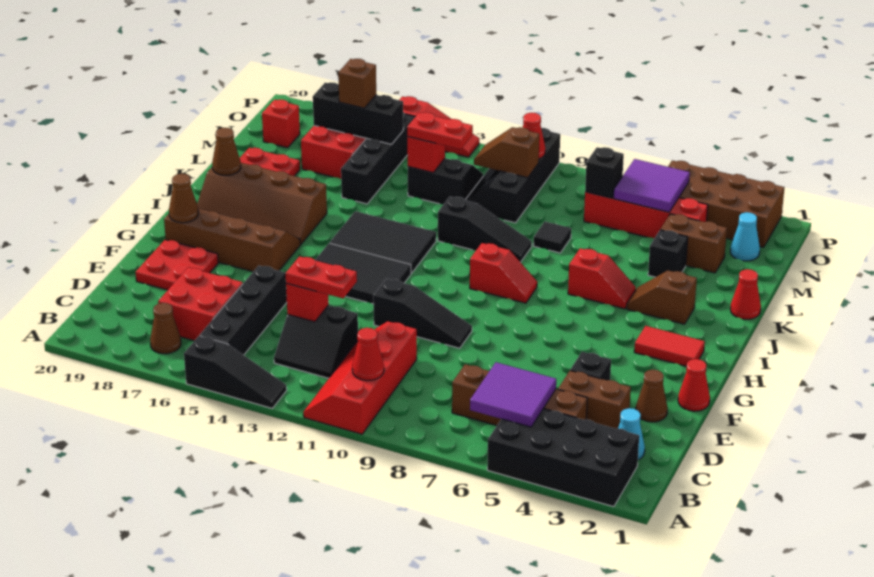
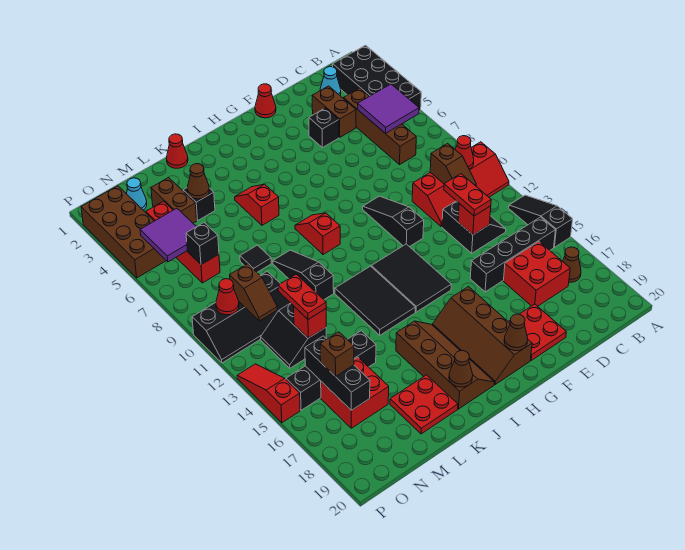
brown 1x1 cone [636,370,668,422] -> brown 1x1 cone moved to [187,164,209,199]
red 1x2 tile [634,326,705,366] -> none
brown 1x2 slope [627,271,697,324] -> brown 1x2 slope moved to [430,143,476,186]
red 1x1 brick [262,100,300,148] -> none

